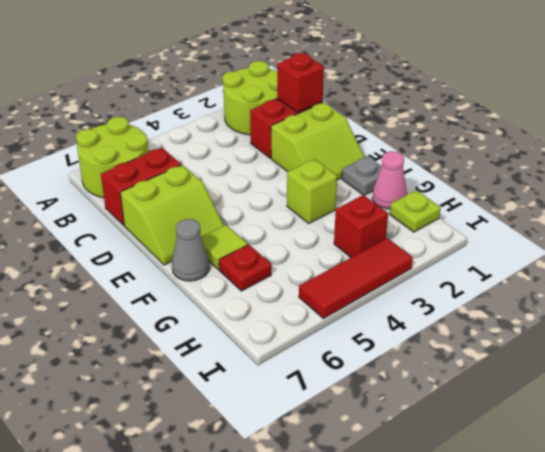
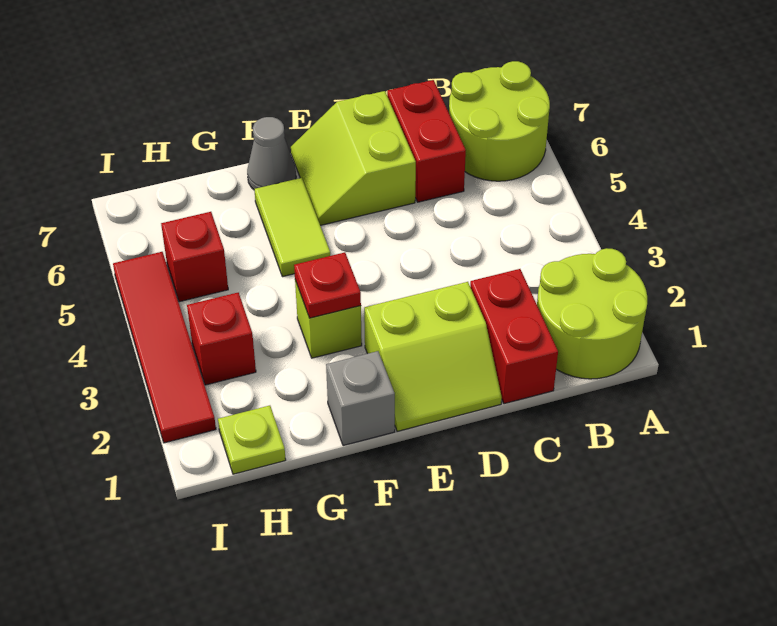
red 1x1 brick [277,53,324,112] -> red 1x1 brick moved to [161,212,228,302]
lime 2x2 slope [271,103,365,180] -> lime 2x2 slope turned to [364,282,502,431]
grey 1x1 plate [342,156,381,195] -> grey 1x1 brick [326,351,395,446]
lime 1x1 tile [201,225,248,270] -> lime 1x2 tile [254,178,330,277]
pink 1x1 cone [372,151,407,209] -> none
red 1x1 plate [219,245,271,291] -> red 1x1 plate moved to [294,252,361,318]
red 1x3 tile [299,238,413,318] -> red 1x4 tile [113,252,216,443]

